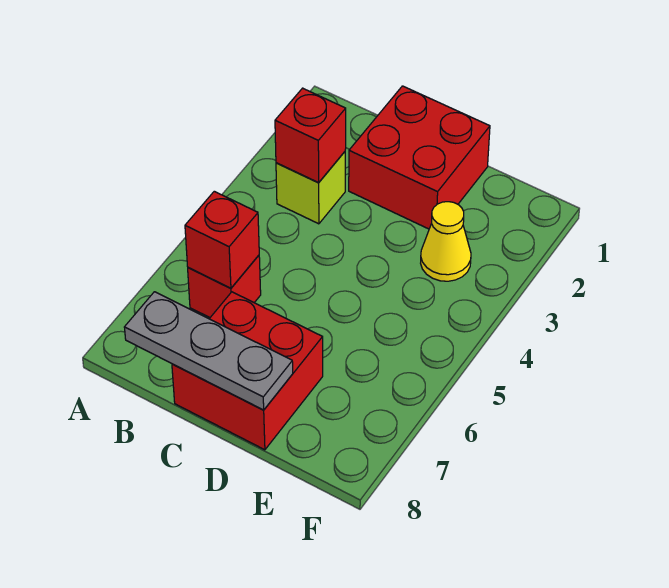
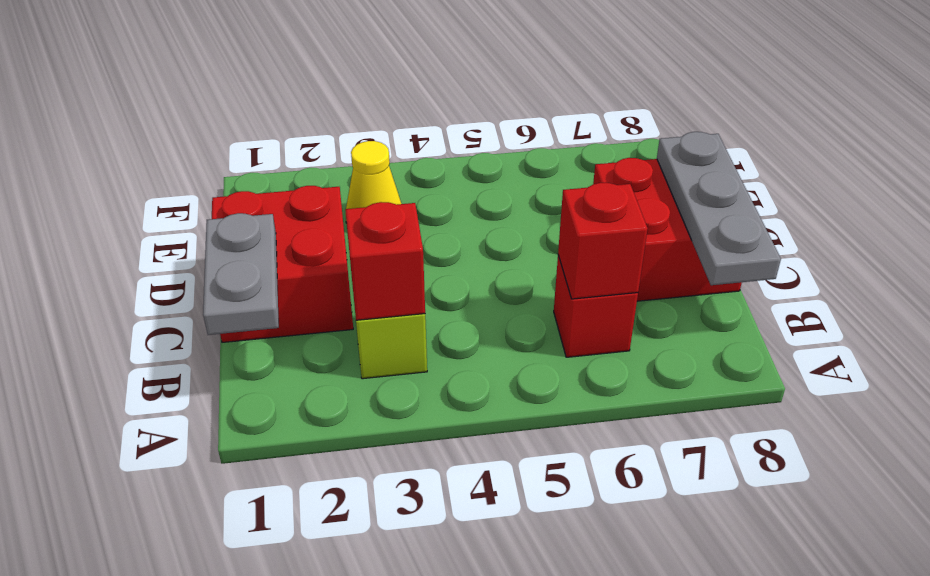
none -> grey 1x2 plate [203,213,279,335]

